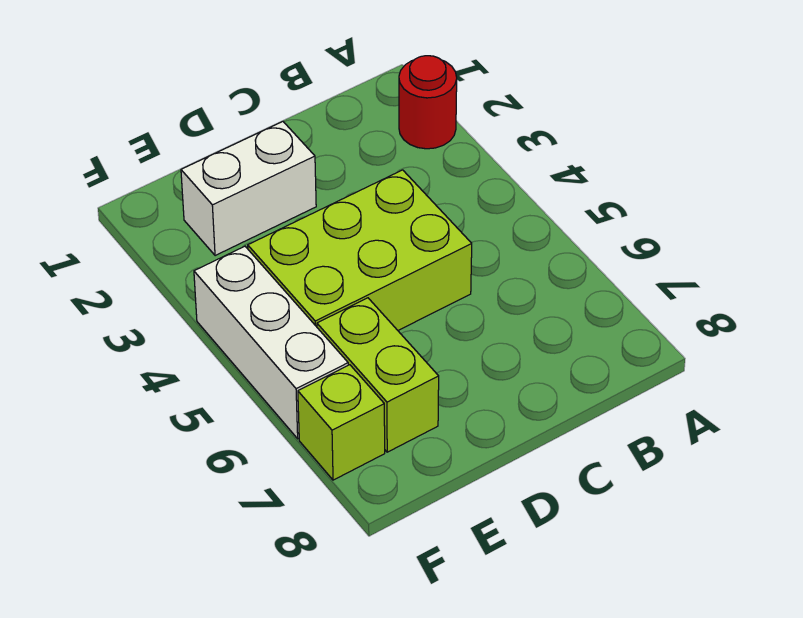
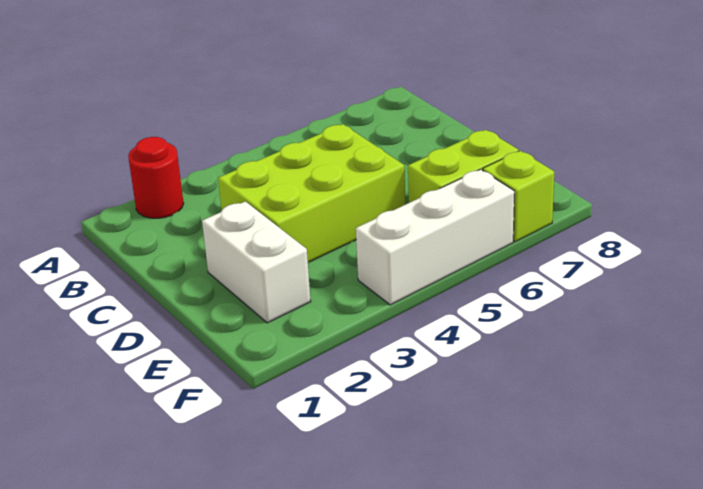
lime 2x3 brick [248,170,472,330] -> lime 2x3 brick turned to [218,124,405,262]

